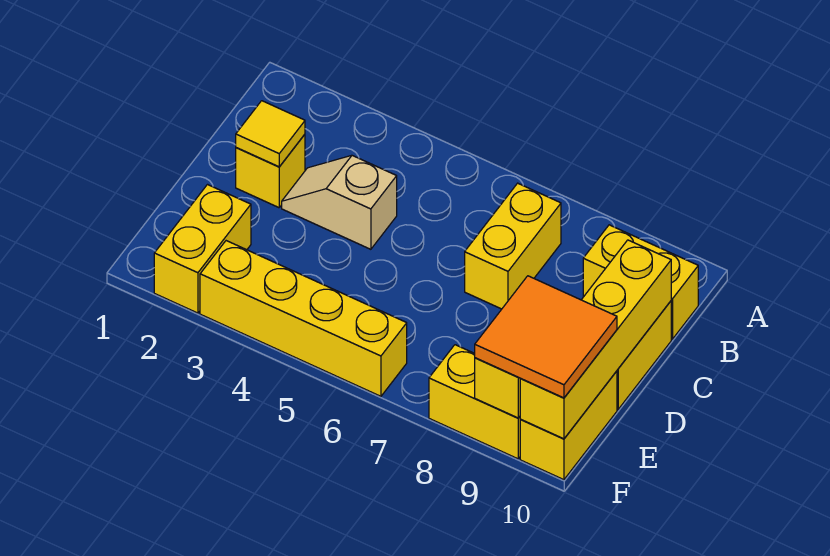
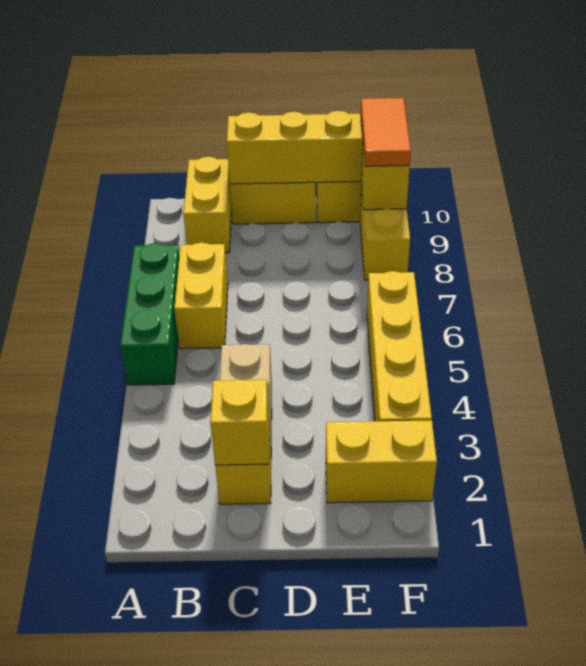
none -> green 1x3 brick [120,243,179,385]
yellow 1x2 brick [465,183,561,309] -> yellow 1x2 brick turned to [174,242,228,349]
yellow 1x1 tile [236,101,305,167] -> yellow 1x1 brick [210,380,269,465]
orange 2x2 tile [475,276,617,398] -> orange 1x2 tile [361,98,411,166]

